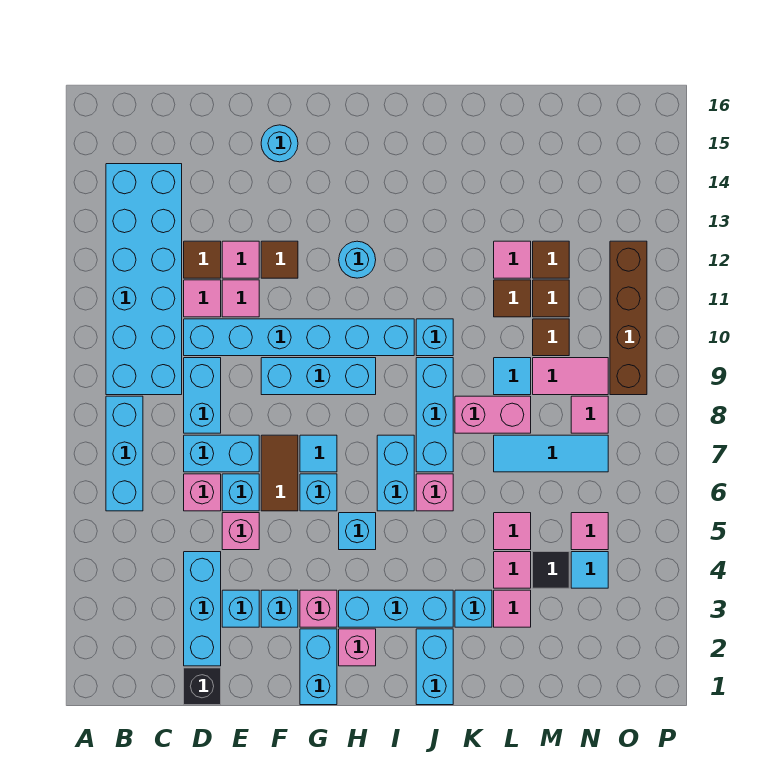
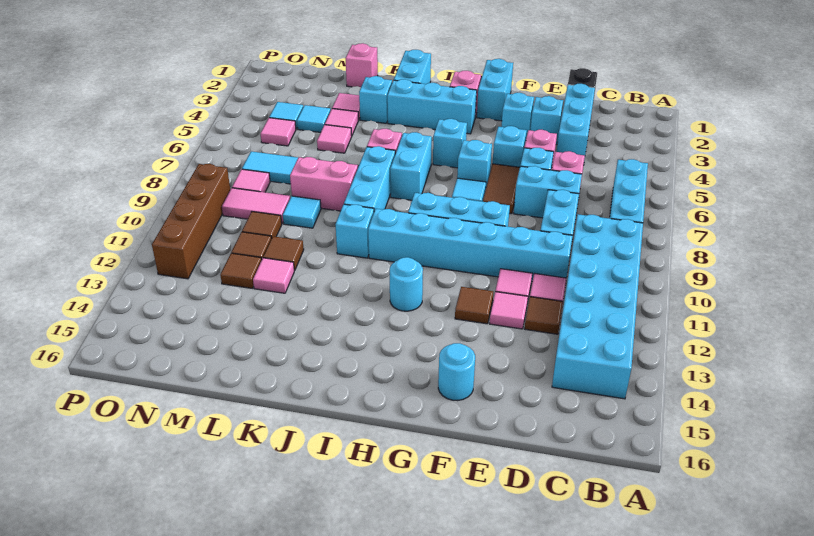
none -> cyan 1x1 brick [493,126,527,167]
pink 1x1 brick [300,590,337,627] -> pink 1x1 brick moved to [345,43,378,87]
black 1x1 tile [533,552,569,588] -> cyan 1x1 tile [297,105,331,132]

